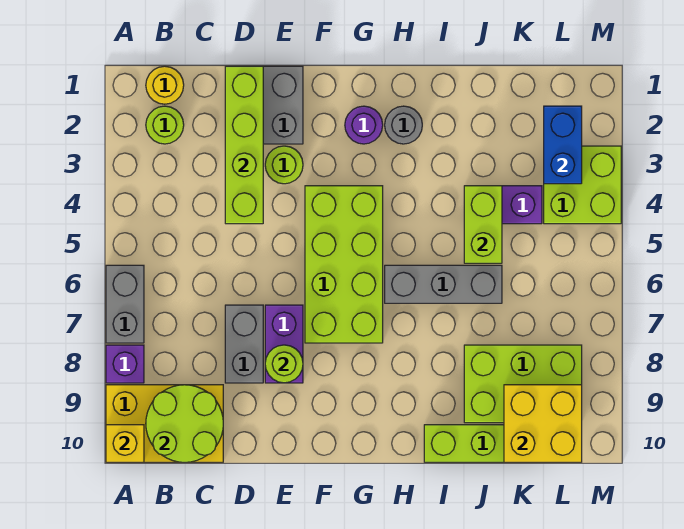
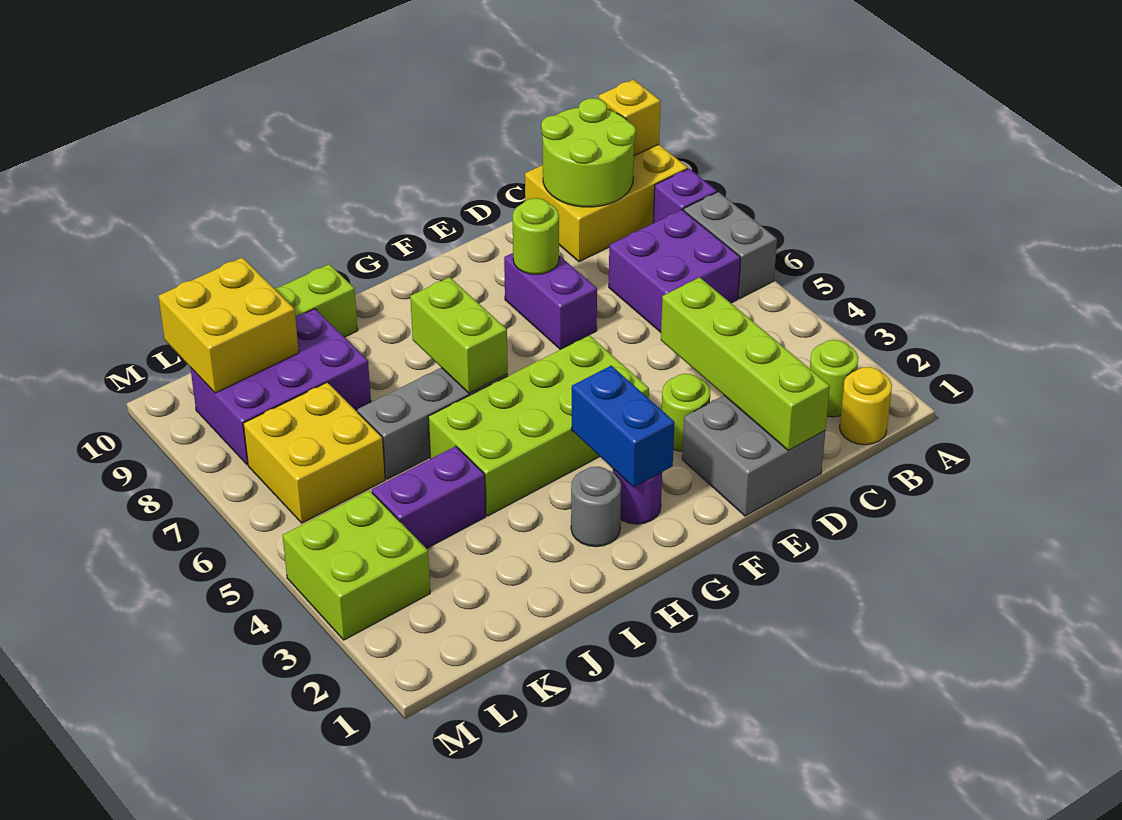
none -> purple 2x2 brick [609,210,740,332]
grey 1x2 brick [225,305,263,383] -> none
lime 2x4 brick [305,186,383,343] -> lime 2x4 brick turned to [428,335,649,516]
lime 1x2 brick [464,186,502,263] -> lime 1x2 brick moved to [410,277,508,393]
lime 2x3 brick [464,345,582,423] -> purple 2x3 brick [190,309,371,465]
none -> yellow 2x2 brick [243,382,385,523]
blue 1x2 brick [544,106,582,184] -> blue 1x2 brick moved to [572,366,674,487]

